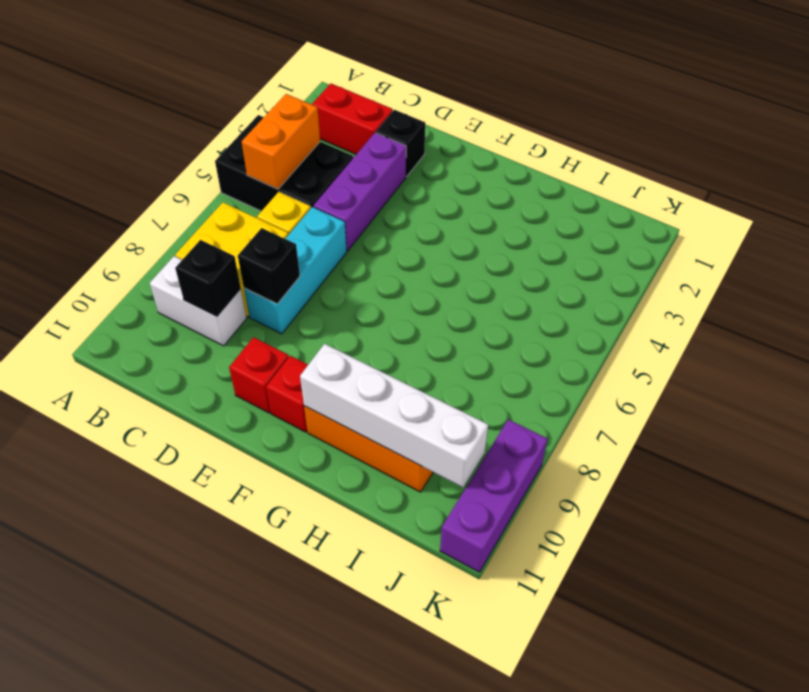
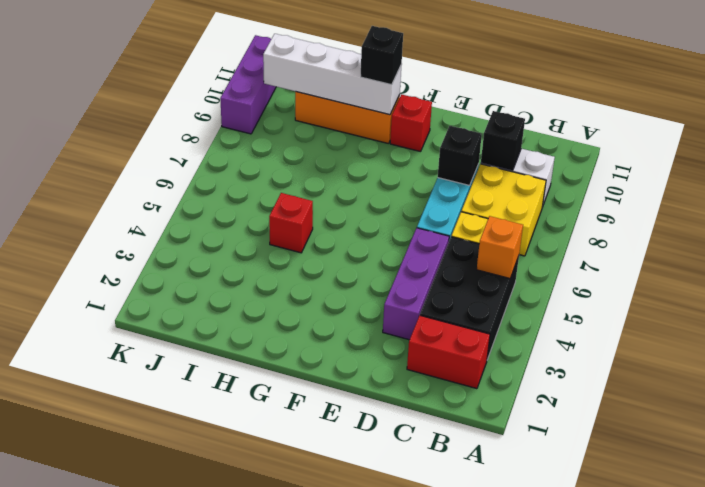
black 2x3 brick [215,115,353,211] -> black 2x3 brick turned to [420,237,519,359]
orange 1x2 brick [242,94,320,189] -> orange 1x1 brick [477,216,523,278]
black 1x1 brick [376,110,425,176] -> black 1x1 brick moved to [361,26,403,85]
red 1x1 brick [229,337,288,413] -> red 1x1 brick moved to [269,193,313,253]

